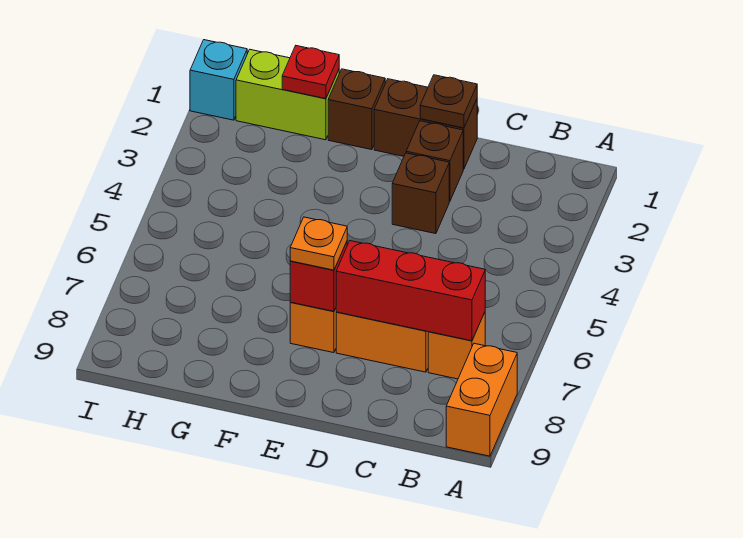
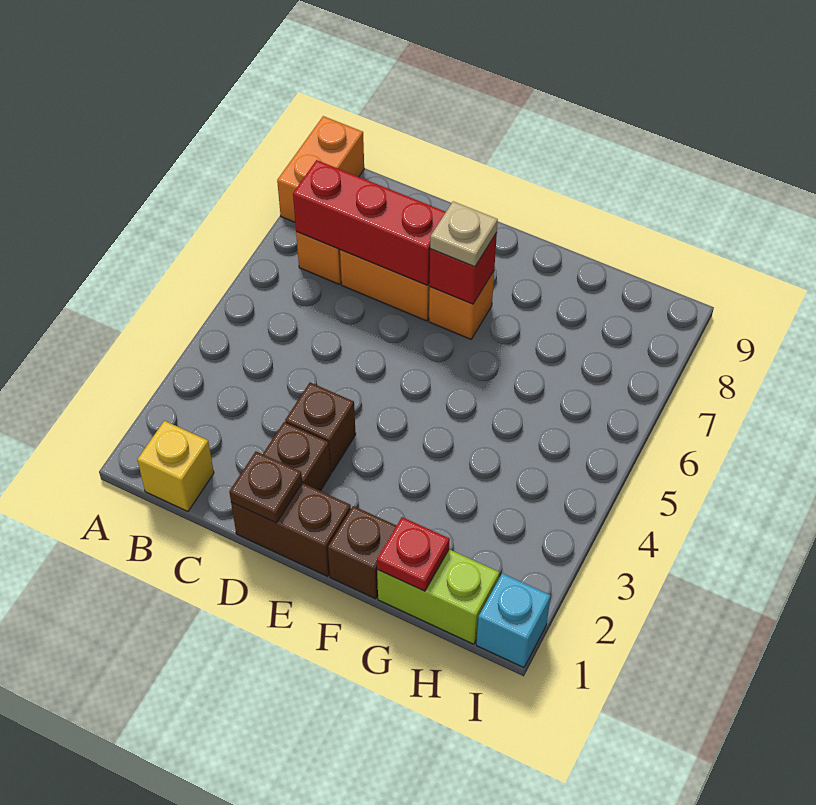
none -> yellow 1x1 brick [137,421,214,511]
orange 1x1 plate [290,217,347,270] -> tan 1x1 plate [430,201,498,267]

